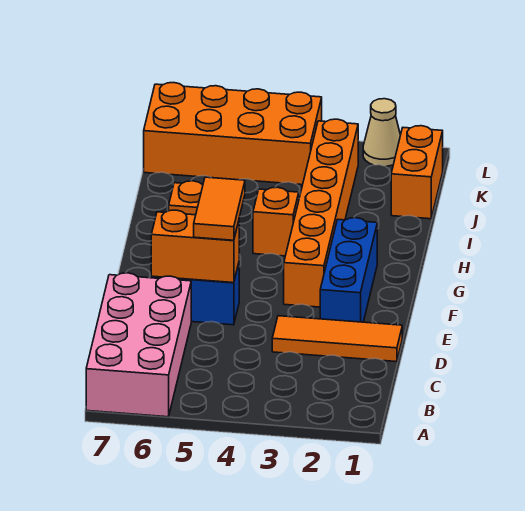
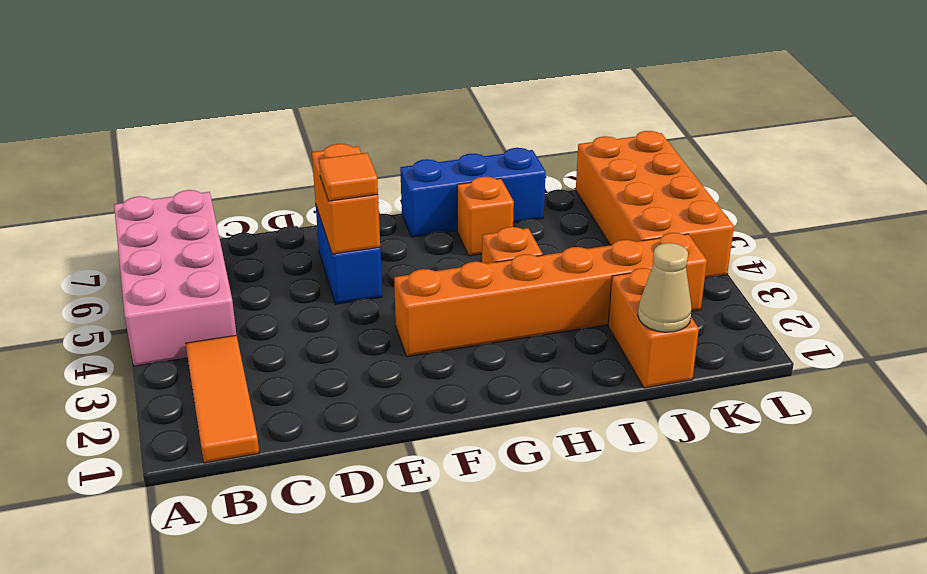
pink 2x4 brick [86,273,191,417] -> pink 2x4 brick turned to [114,190,236,366]
orange 1x3 tile [272,316,402,362] -> orange 1x3 tile moved to [186,335,259,463]
blue 1x3 brick [320,218,377,322] -> blue 1x3 brick moved to [400,148,546,237]
orange 1x2 tile [194,177,245,240] -> orange 1x1 tile [319,153,378,201]
orange 1x2 brick [391,126,443,219] -> orange 1x2 brick turned to [608,268,699,388]
tan 1x1 cone [363,99,400,166] -> tan 1x1 cone moved to [638,243,692,332]

